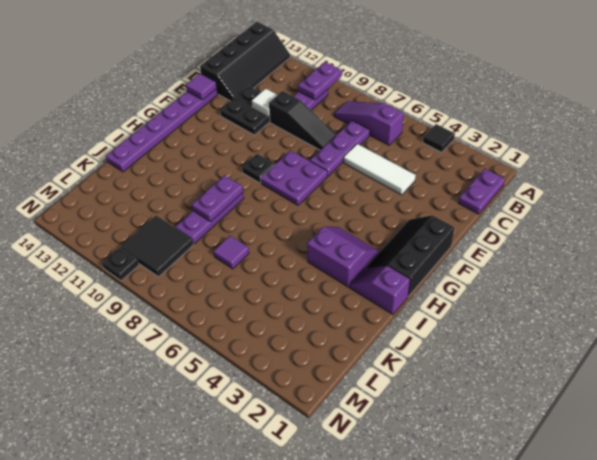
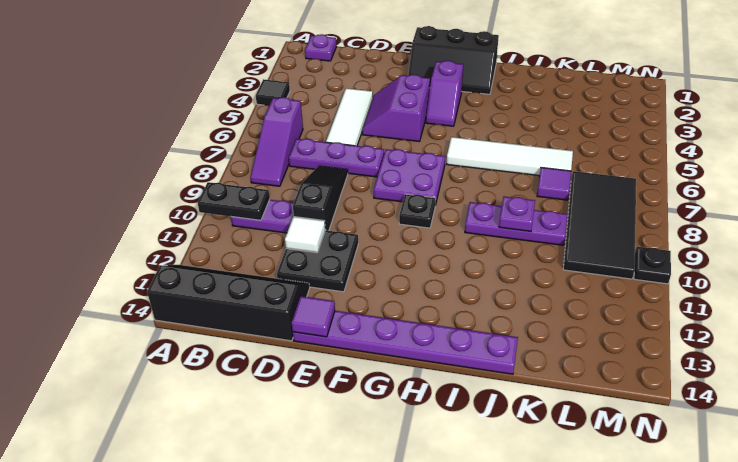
purple 1x2 plate [298,62,342,100] -> black 1x2 plate [198,182,270,220]
purple 1x2 plate [458,169,505,214] -> purple 1x1 plate [305,34,337,61]
purple 2x2 slope [307,227,379,287] -> purple 2x2 slope moved to [362,75,430,142]
none -> white 1x4 tile [447,137,573,176]
purple 1x2 slope [350,266,410,315] -> purple 1x2 slope moved to [426,61,463,126]
purple 1x2 plate [192,175,243,222] -> purple 1x1 plate [499,197,535,231]
black 2x2 tile [121,215,194,277] -> black 2x4 tile [563,171,636,279]

